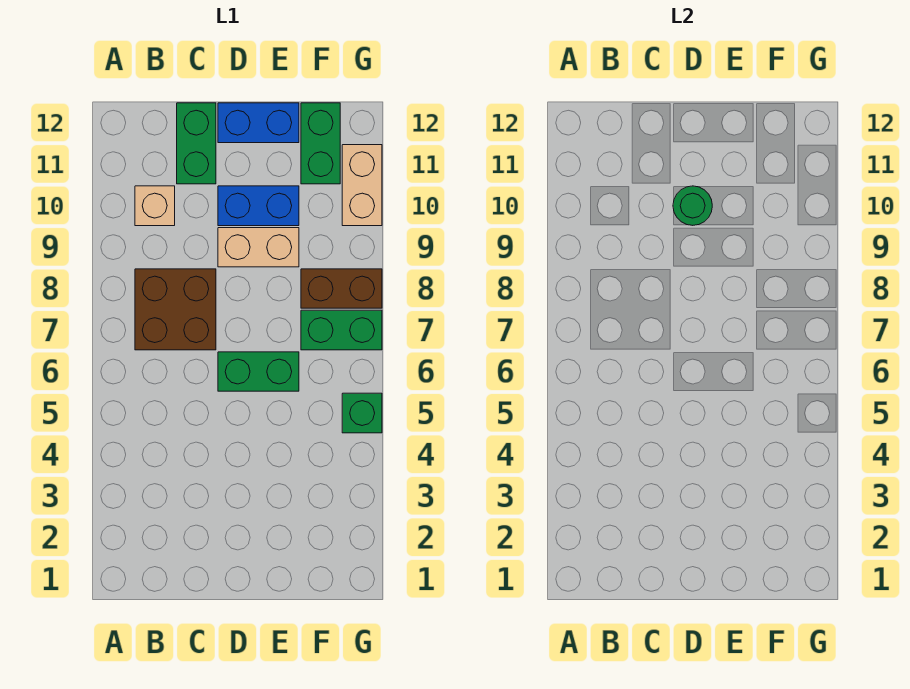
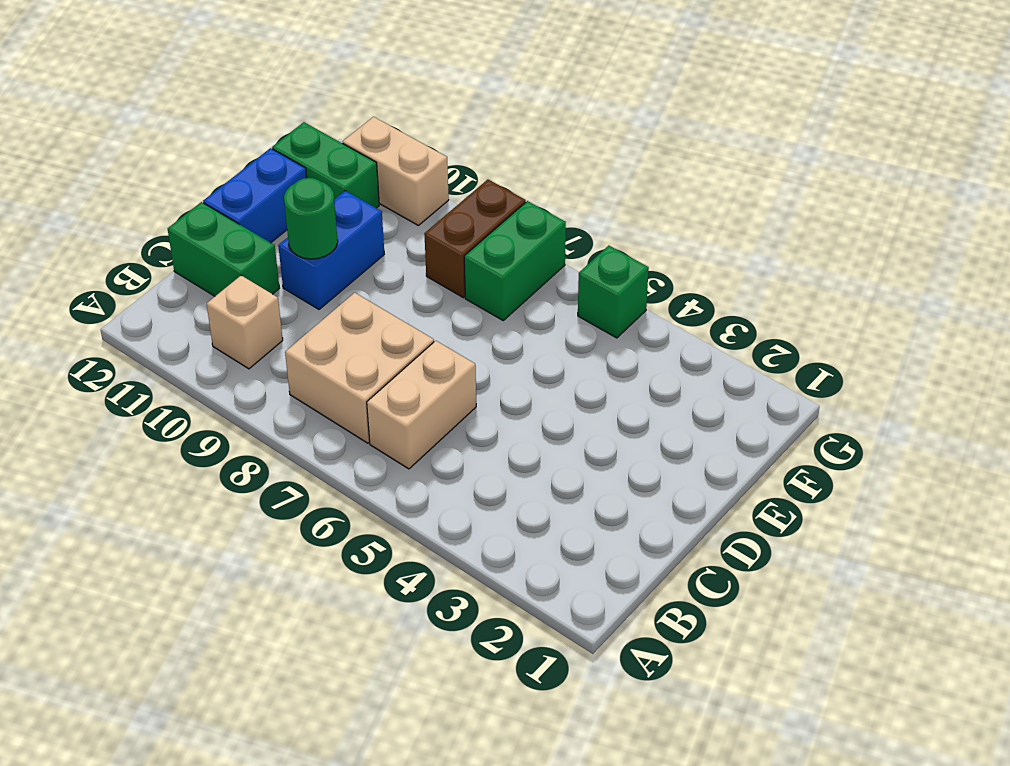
brown 2x2 brick [135,269,216,350] -> tan 2x2 brick [285,293,434,443]
green 1x2 brick [218,352,299,391] -> none
tan 1x2 brick [218,228,299,267] -> tan 1x2 brick moved to [367,341,476,469]

